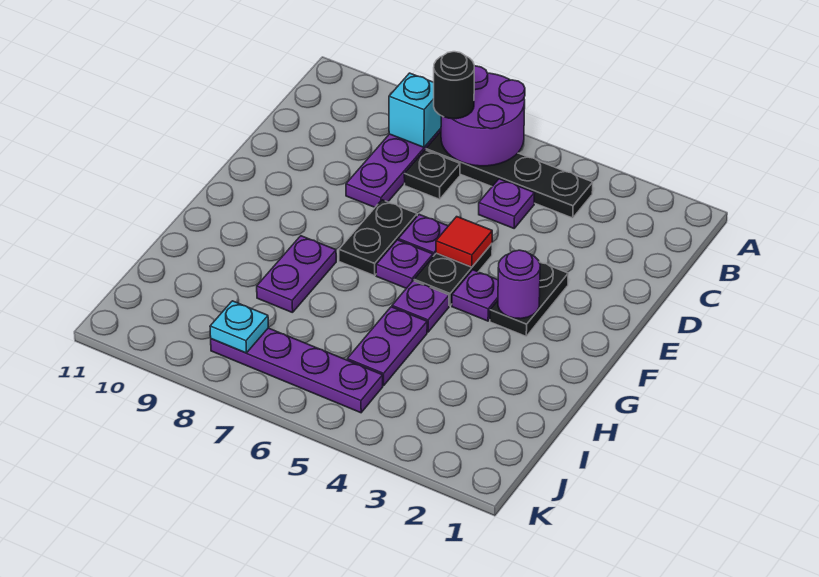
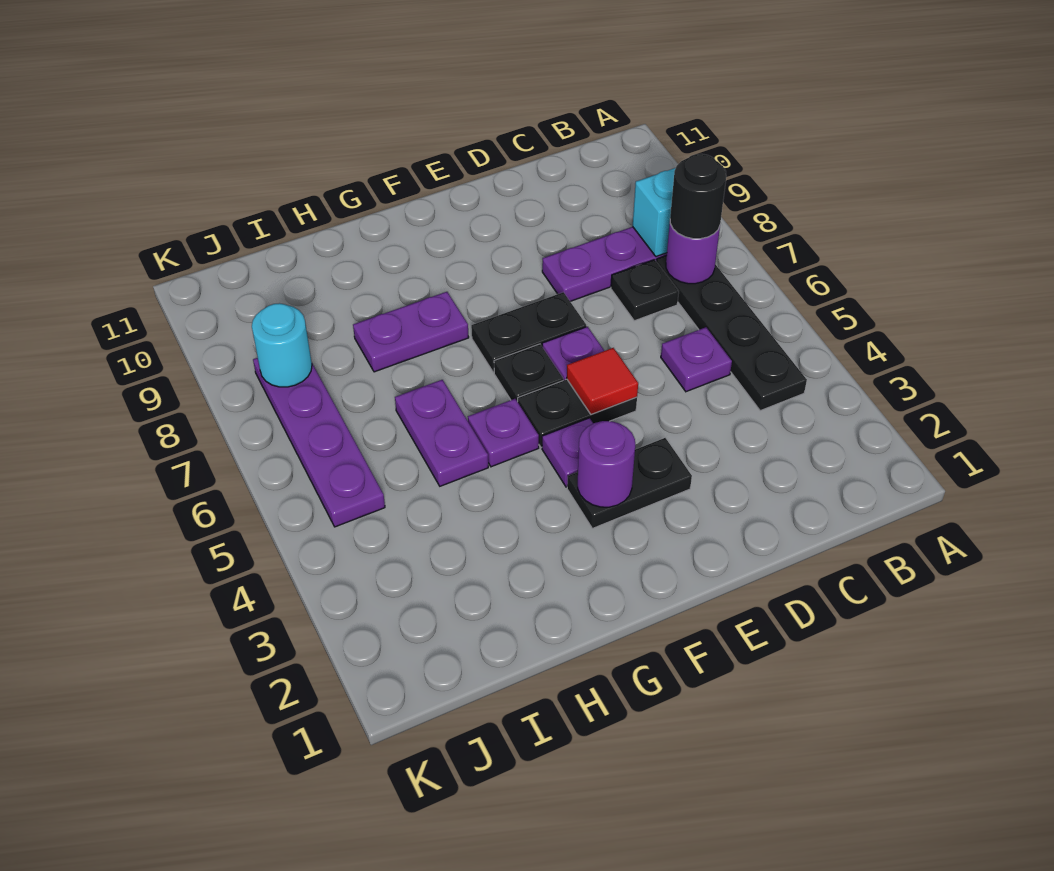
purple 2x2 round brick [441,66,525,166] -> purple 1x1 round brick [666,224,720,284]
purple 1x1 plate [376,240,433,288] -> black 1x1 plate [494,344,563,402]
purple 1x2 plate [347,307,427,386] -> purple 1x2 plate turned to [395,380,488,486]
cyan 1x1 plate [210,301,268,353] -> cyan 1x1 round brick [252,303,312,387]

